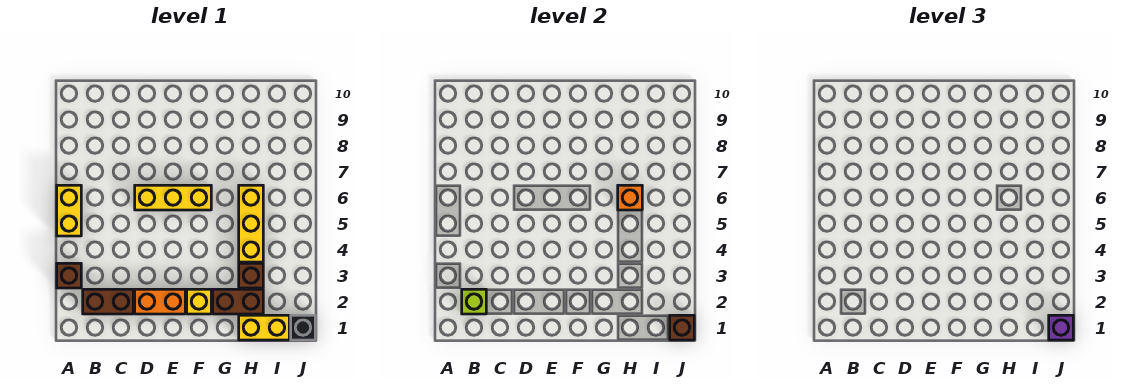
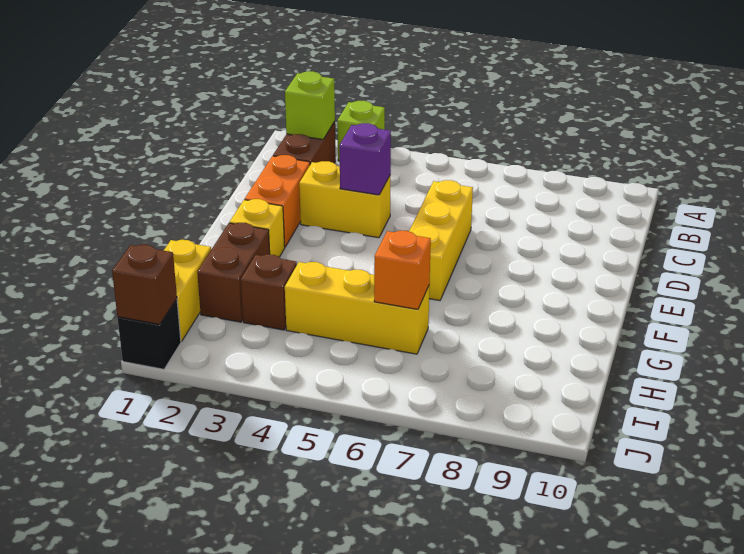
brown 1x1 brick [57,263,81,288] -> lime 1x1 brick [337,101,385,161]
yellow 1x2 brick [57,185,81,236] -> yellow 1x2 brick moved to [299,161,390,238]
purple 1x1 brick [1049,315,1073,340] -> purple 1x1 brick moved to [339,123,391,195]

